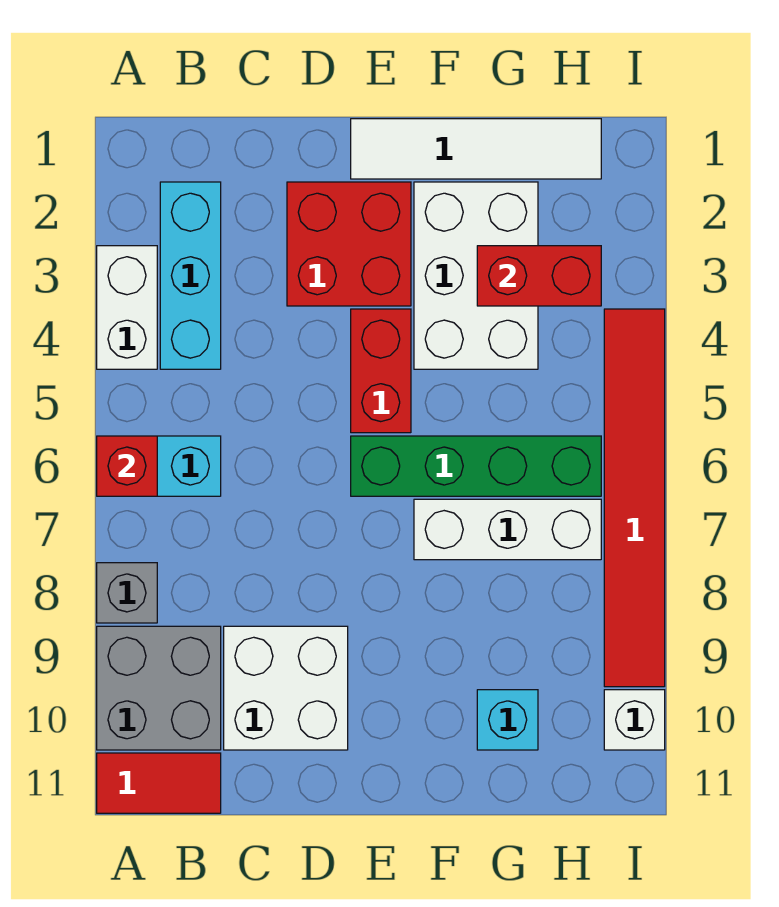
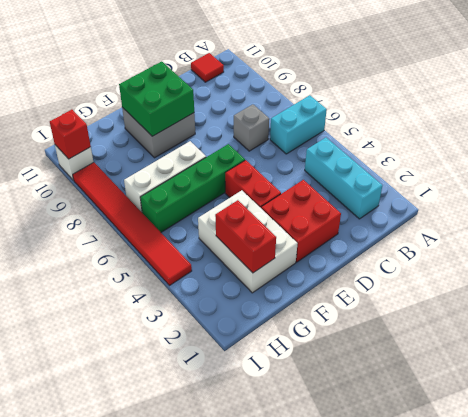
white 1x2 brick [97,246,157,369] -> none
red 1x1 brick [97,436,157,496] -> red 1x1 brick moved to [50,110,91,159]
grey 1x1 brick [97,563,157,623] -> grey 1x1 brick moved to [234,104,269,151]
grey 2x2 brick [97,626,221,750] -> grey 2x2 brick moved to [122,107,195,158]
red 1x2 tile [97,753,221,813] -> red 1x1 tile [191,53,224,82]
white 2x2 brick [224,626,348,750] -> none
white 1x4 tile [351,119,601,179] -> none
none -> green 2x2 brick [119,61,194,136]
red 1x2 brick [477,246,601,306] -> red 1x2 brick turned to [215,200,276,273]
cyan 1x1 brick [477,690,538,750] -> none

